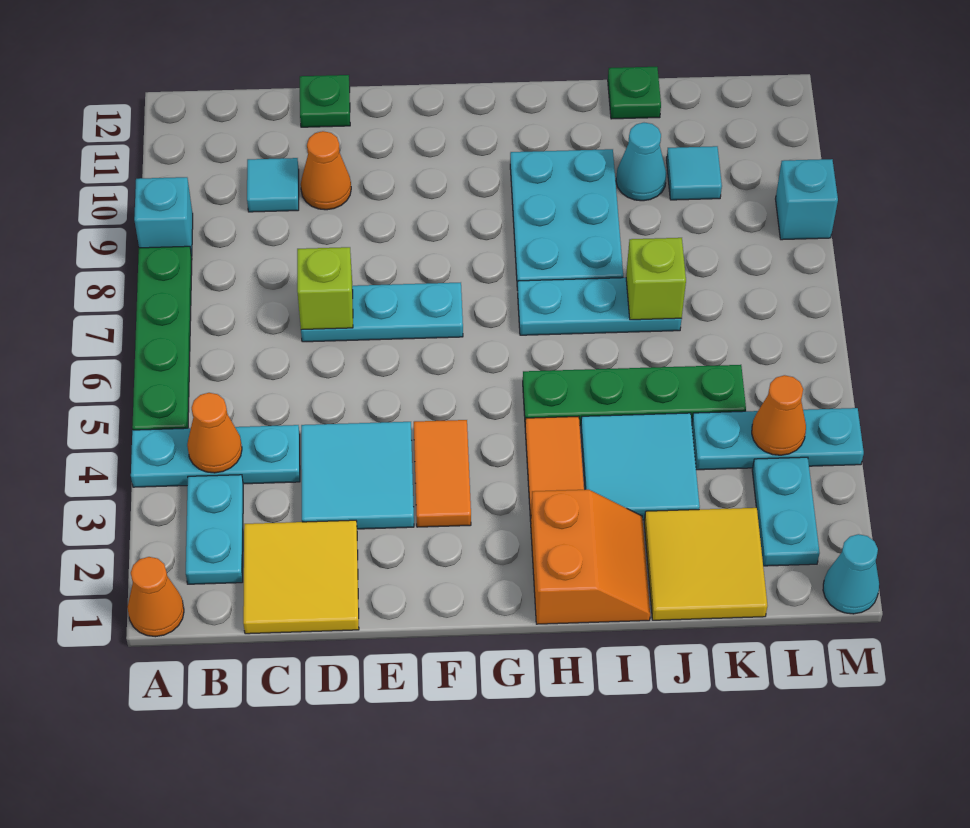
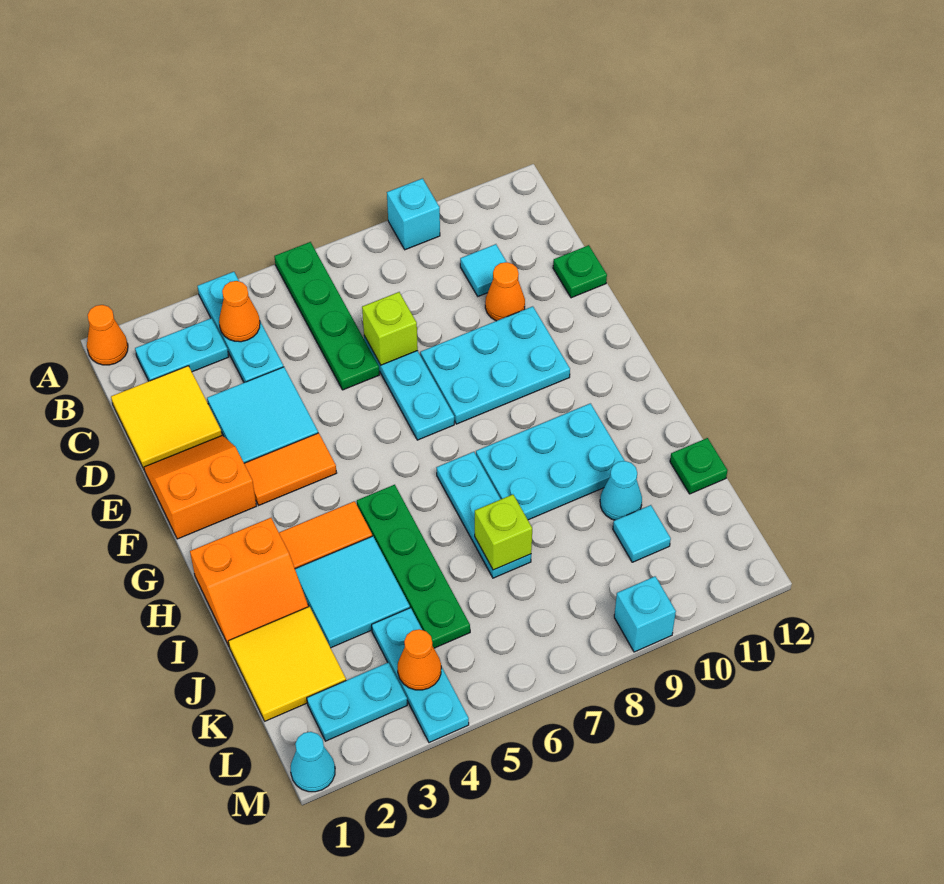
green 1x4 plate [132,246,192,430] -> green 1x4 plate turned to [274,242,379,390]
none -> orange 2x2 slope [144,435,256,539]
none -> cyan 2x3 plate [420,306,570,424]

